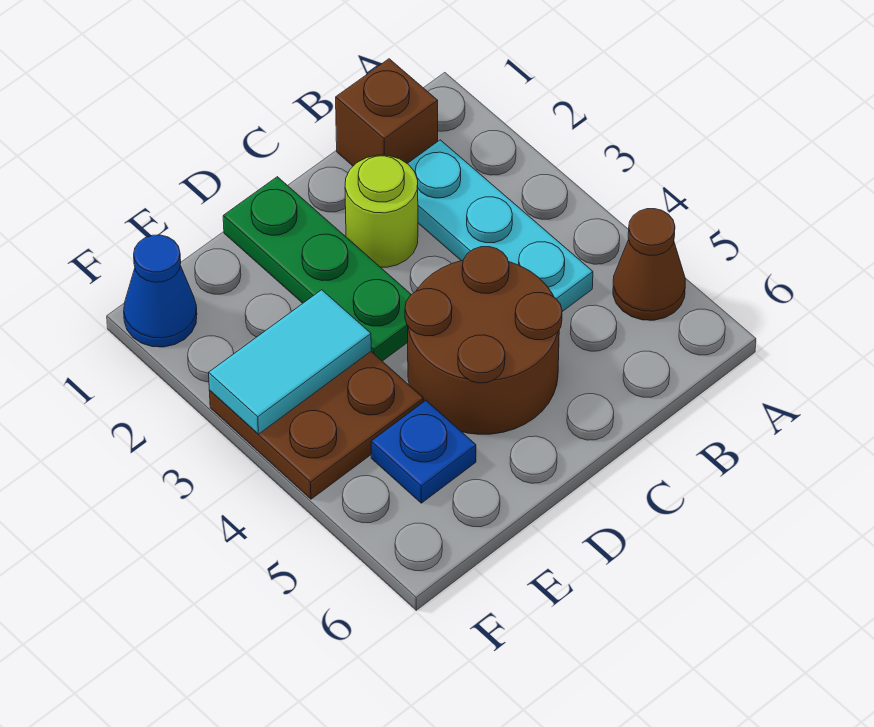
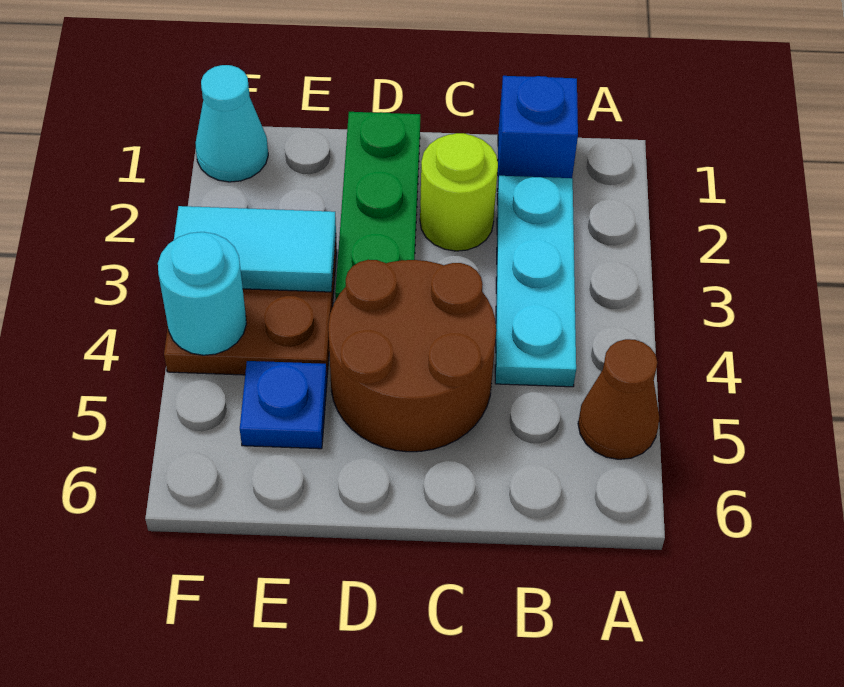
brown 1x1 brick [336,59,438,166] -> blue 1x1 brick [497,76,578,191]
blue 1x1 cone [124,235,197,347] -> cyan 1x1 cone [195,65,268,182]
none -> cyan 1x1 round brick [158,232,246,355]

